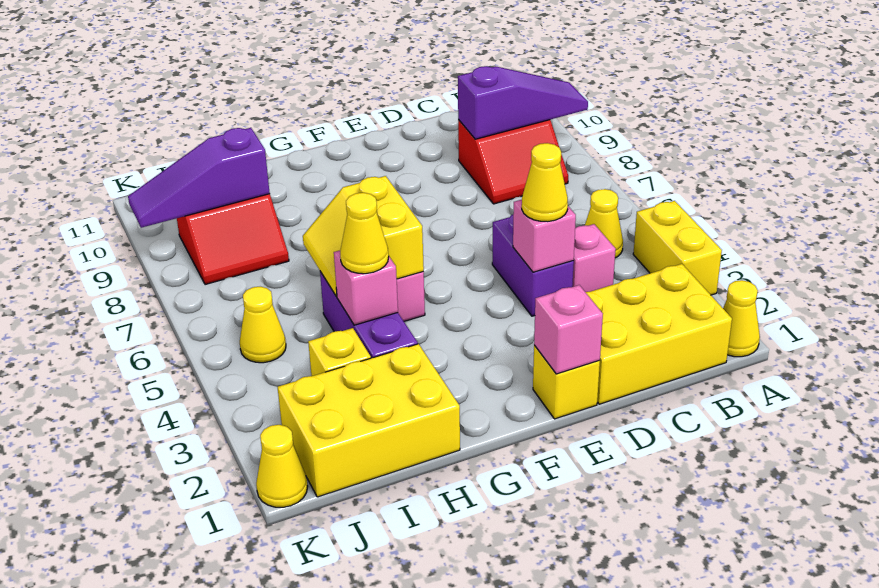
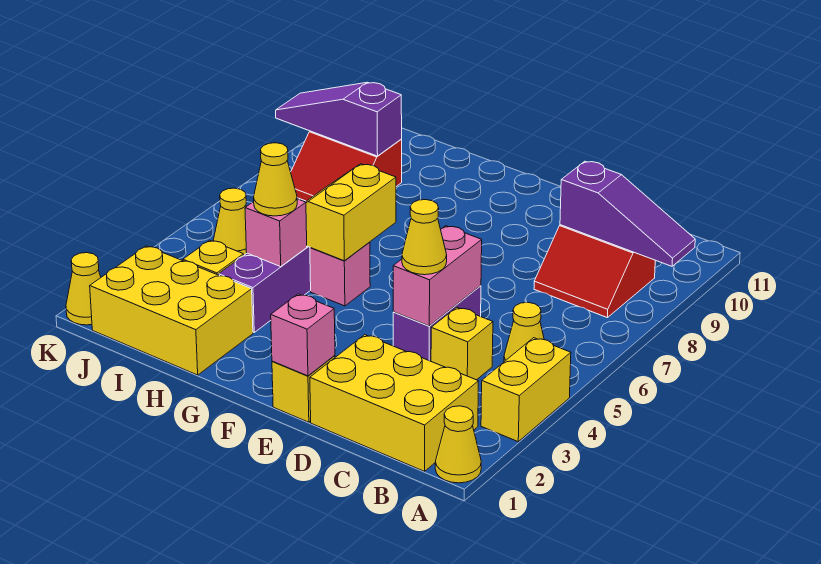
pink 1x1 brick [572,224,616,292] -> yellow 1x1 brick [431,307,493,380]
pink 1x1 brick [513,200,576,272] -> pink 1x2 brick [393,226,482,326]

